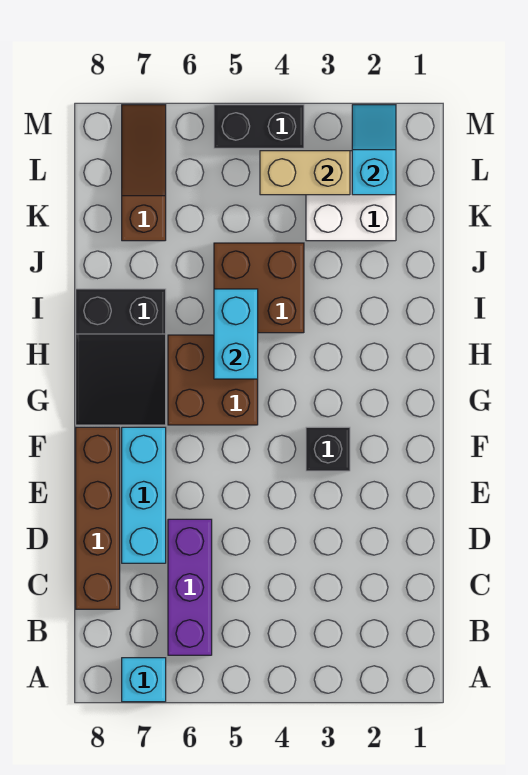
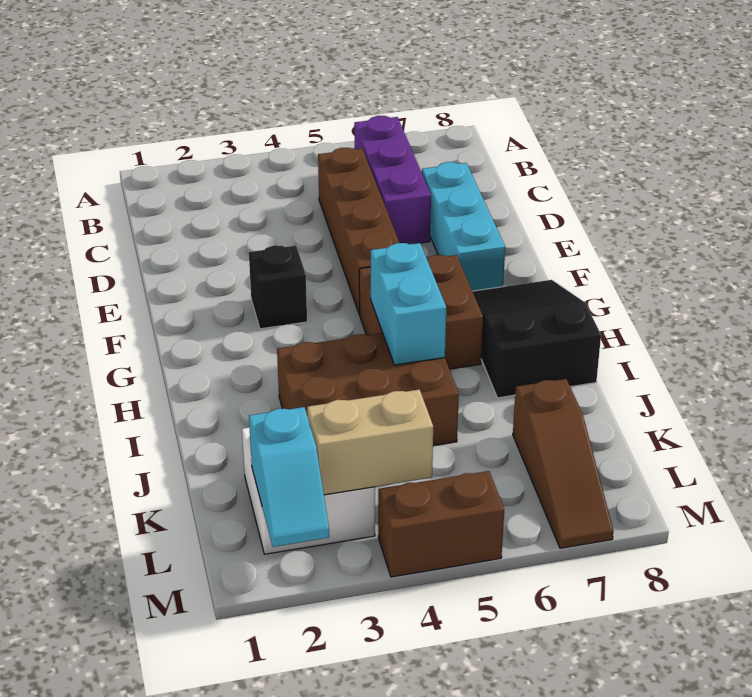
cyan 1x1 brick [122,658,166,702] -> none
brown 1x4 brick [76,427,120,609] -> brown 1x4 brick moved to [318,148,399,314]
brown 2x2 brick [214,243,304,333] -> brown 2x3 brick [277,333,459,446]
black 1x2 brick [214,105,304,148] -> brown 1x2 brick [378,471,504,577]

